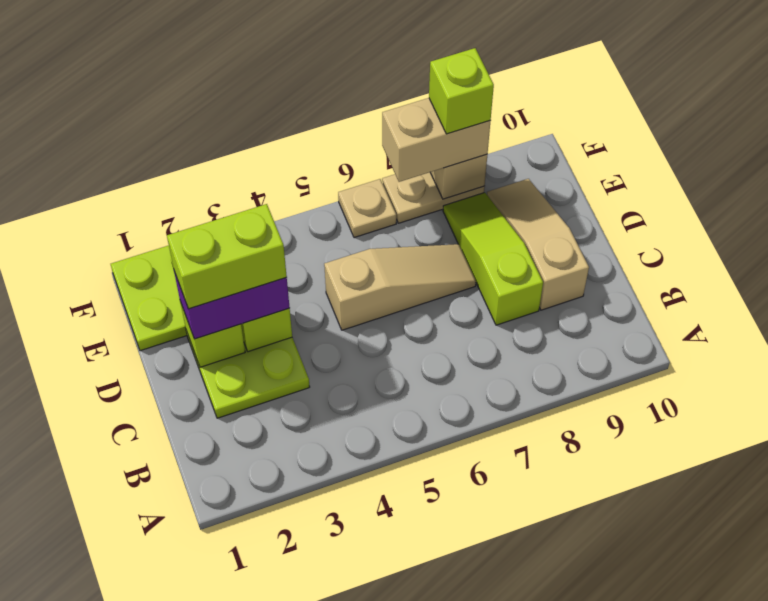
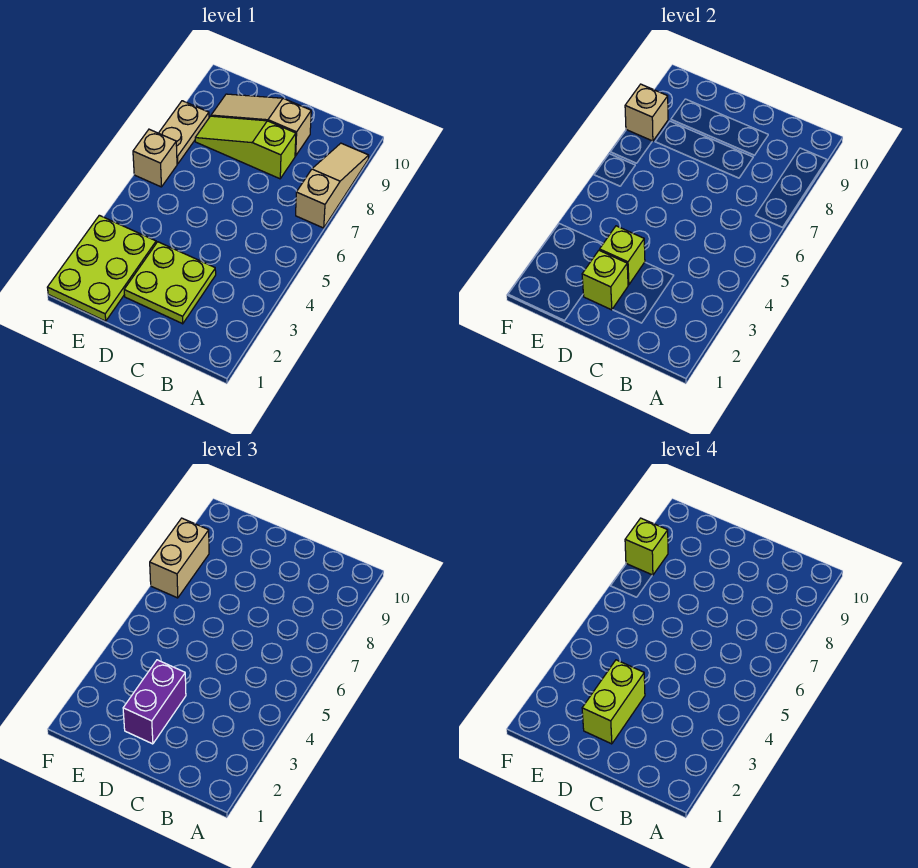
tan 1x3 slope [324,244,476,330] -> tan 1x3 slope moved to [296,143,369,228]
tan 1x1 plate [338,179,396,238] -> tan 1x1 brick [133,129,177,187]

